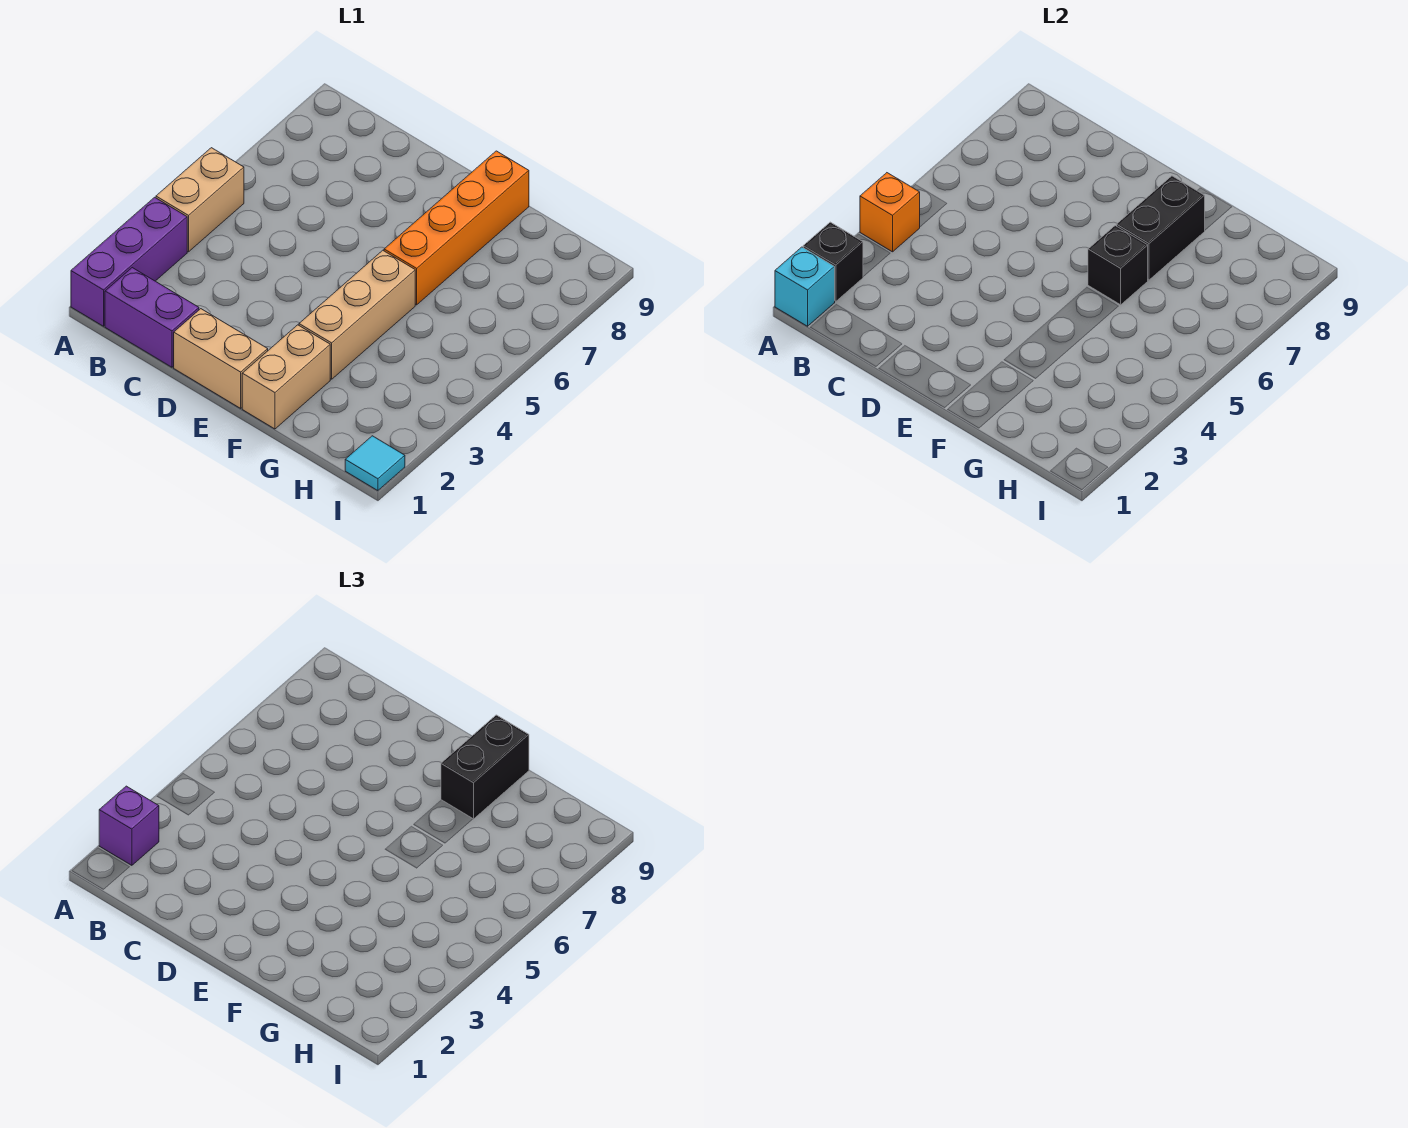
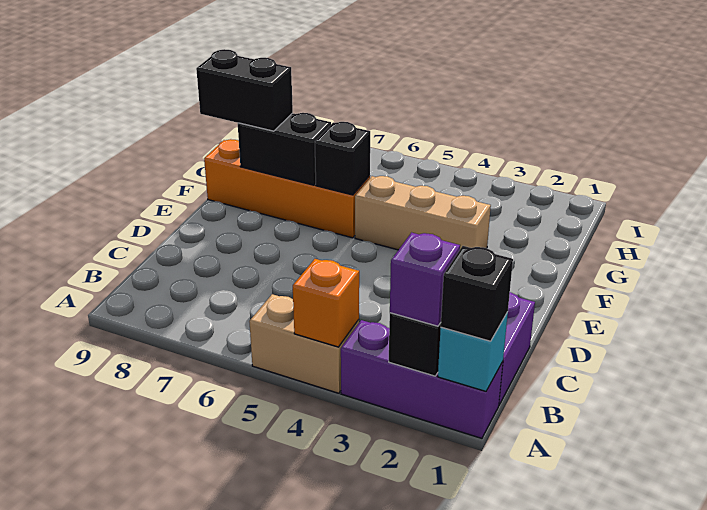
none -> black 1x1 brick [441,246,513,341]
tan 1x2 brick [174,309,268,408] -> none
tan 1x2 brick [242,325,330,429] -> none
cyan 1x1 tile [345,436,405,491] -> none

